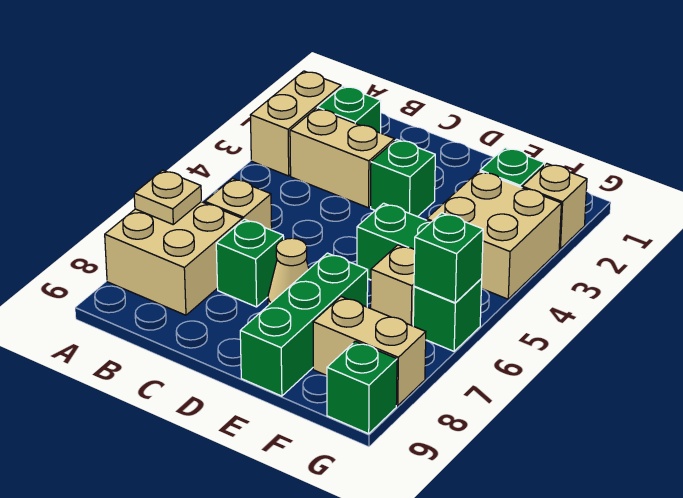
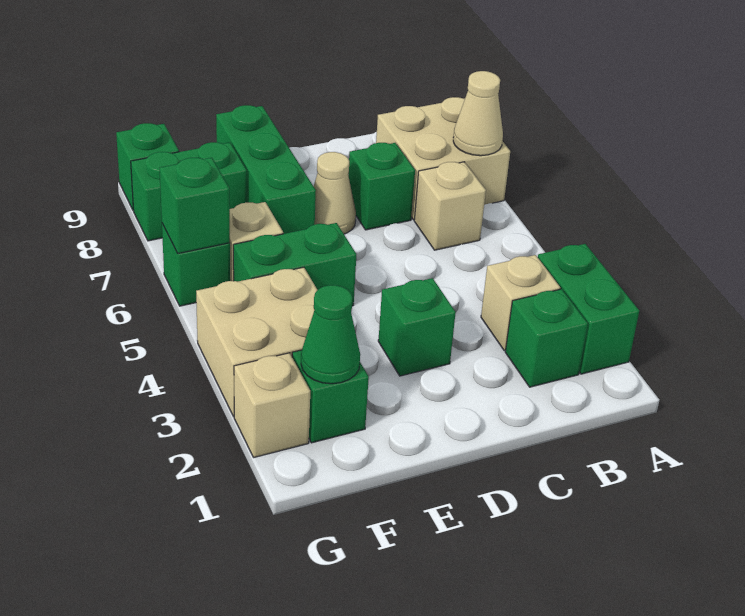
tan 1x2 brick [250,71,341,176] -> green 1x2 brick [538,244,639,374]
tan 1x1 plate [134,170,202,224] -> tan 1x1 cone [453,71,503,156]
tan 1x2 brick [290,108,395,208] -> tan 1x1 brick [481,255,560,351]
none -> green 1x1 cone [301,285,360,384]
tan 1x2 brick [313,297,426,406] -> green 1x2 brick [131,142,247,241]

